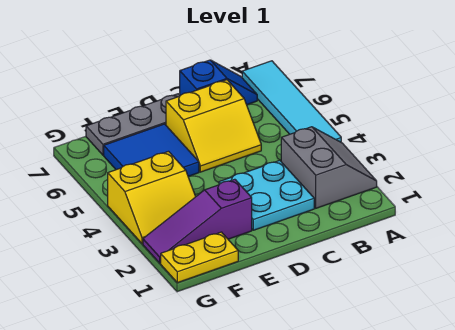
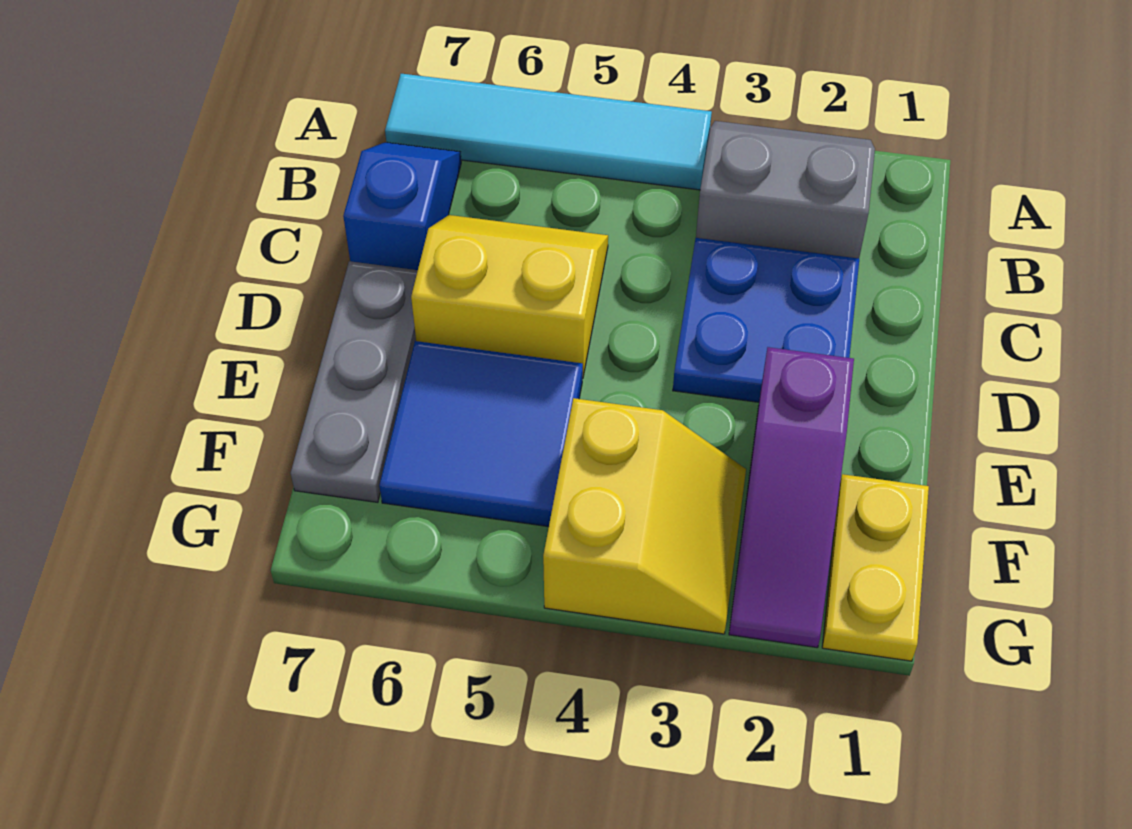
cyan 2x2 plate [219,160,314,230] -> blue 2x2 plate [673,238,859,402]
yellow 2x2 slope [166,80,261,172] -> yellow 2x2 slope turned to [411,215,608,379]

